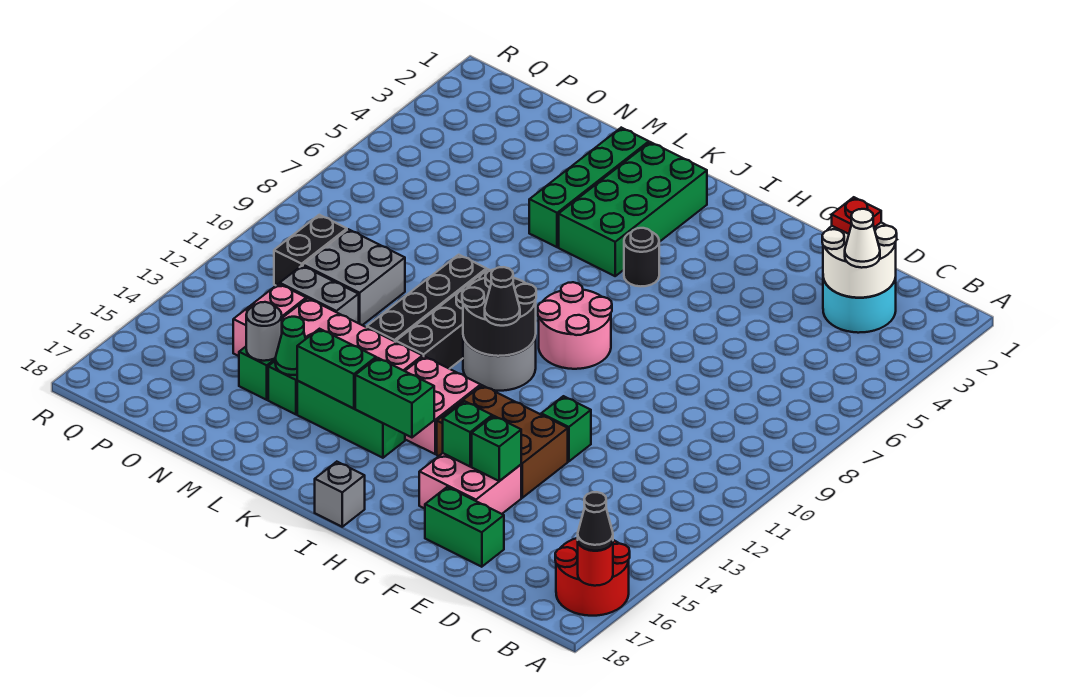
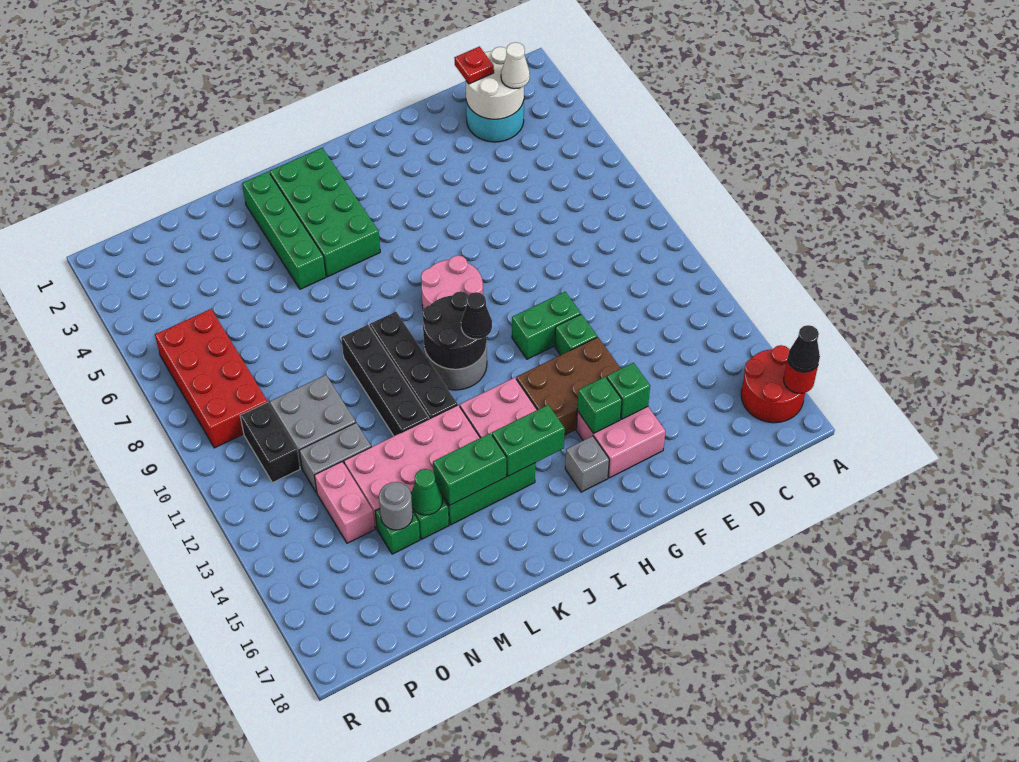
green 1x2 brick [425,487,504,567] -> green 1x2 brick moved to [512,292,581,359]
black 1x1 round brick [624,228,659,286] -> none
grey 1x1 brick [315,462,365,527] -> grey 1x1 brick moved to [565,436,609,492]
none -> red 2x4 brick [155,309,267,448]

